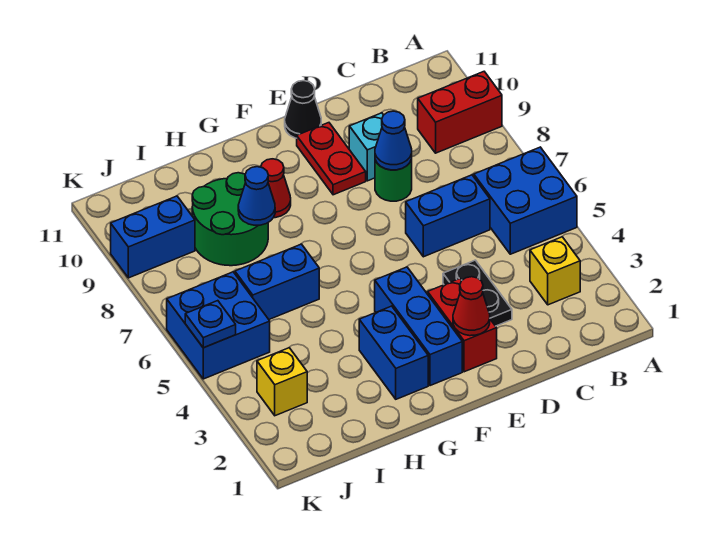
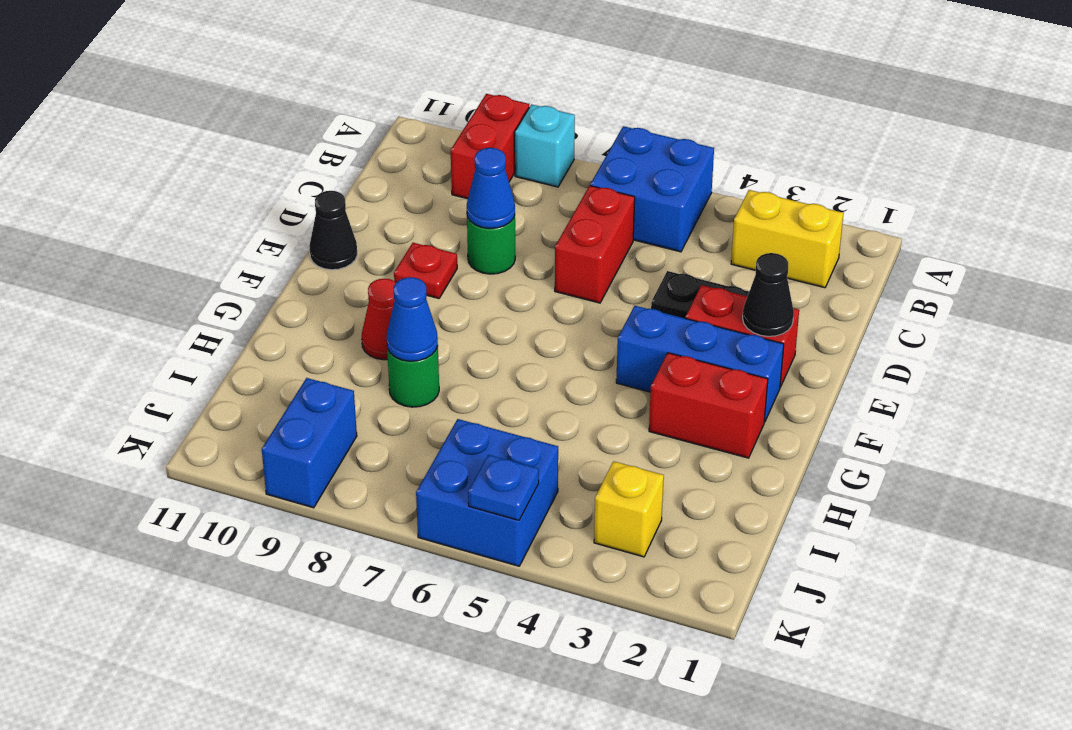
yellow 1x1 brick [530,237,580,305] -> yellow 1x2 brick [731,190,843,288]
blue 1x2 brick [406,175,490,257] -> red 1x2 brick [555,186,635,303]
cyan 1x1 brick [349,113,383,181] -> cyan 1x1 brick moved to [515,104,575,187]
red 1x1 cone [453,277,490,336] -> black 1x1 cone [743,253,794,336]
red 1x2 plate [297,123,366,195] -> red 1x1 plate [394,243,457,298]
blue 1x2 brick [359,306,428,399] -> red 1x2 brick [649,353,768,458]
blue 1x2 brick [235,244,319,319] -> none
green 2x2 round brick [192,173,268,266] -> green 1x1 round brick [387,346,439,407]

